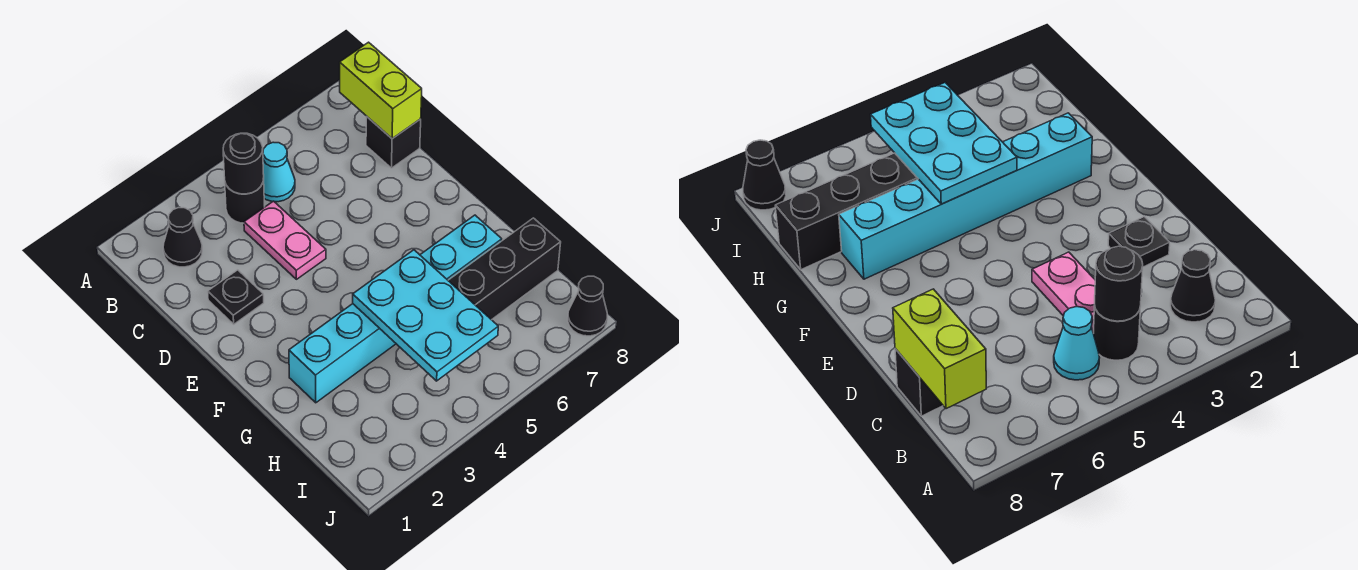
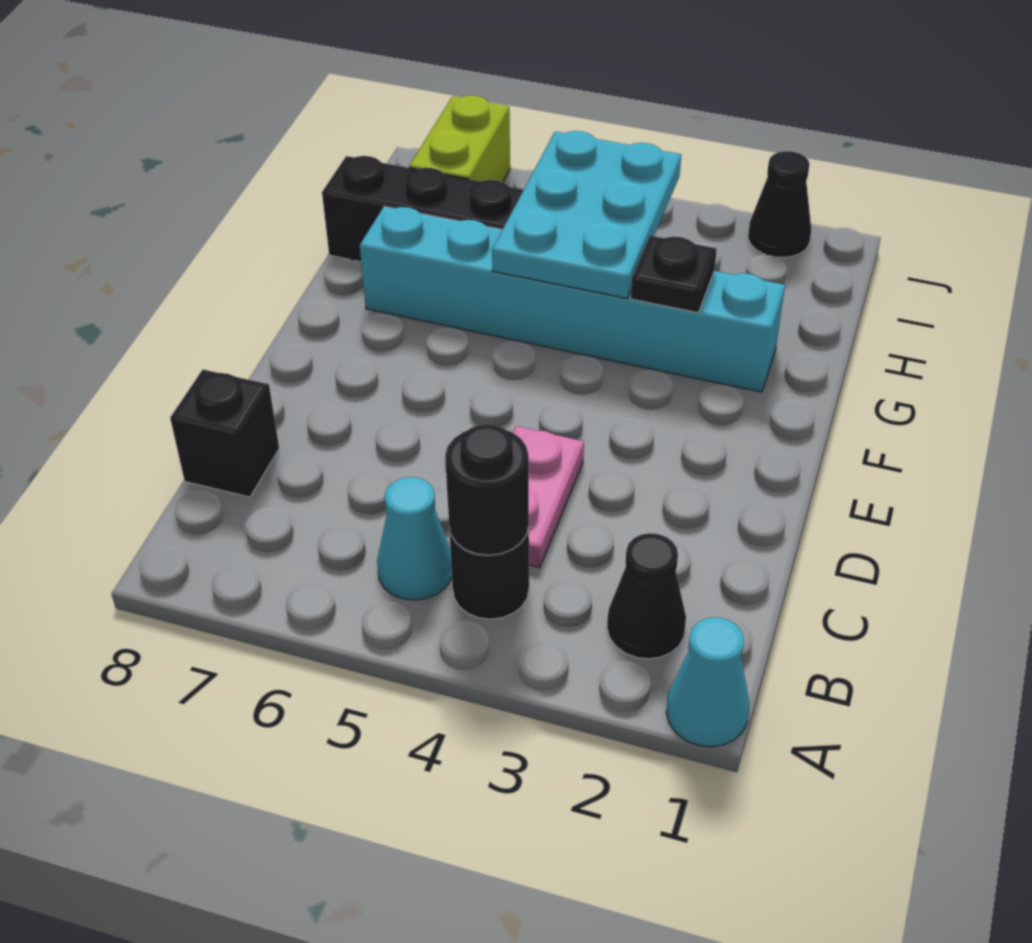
none -> cyan 1x1 cone [666,617,749,747]
lime 1x2 brick [340,42,422,139] -> lime 1x2 brick moved to [409,95,510,182]
black 1x1 plate [208,270,264,324] -> black 1x1 plate moved to [631,236,717,313]
black 1x1 cone [568,276,607,336] -> black 1x1 cone moved to [748,151,811,258]

